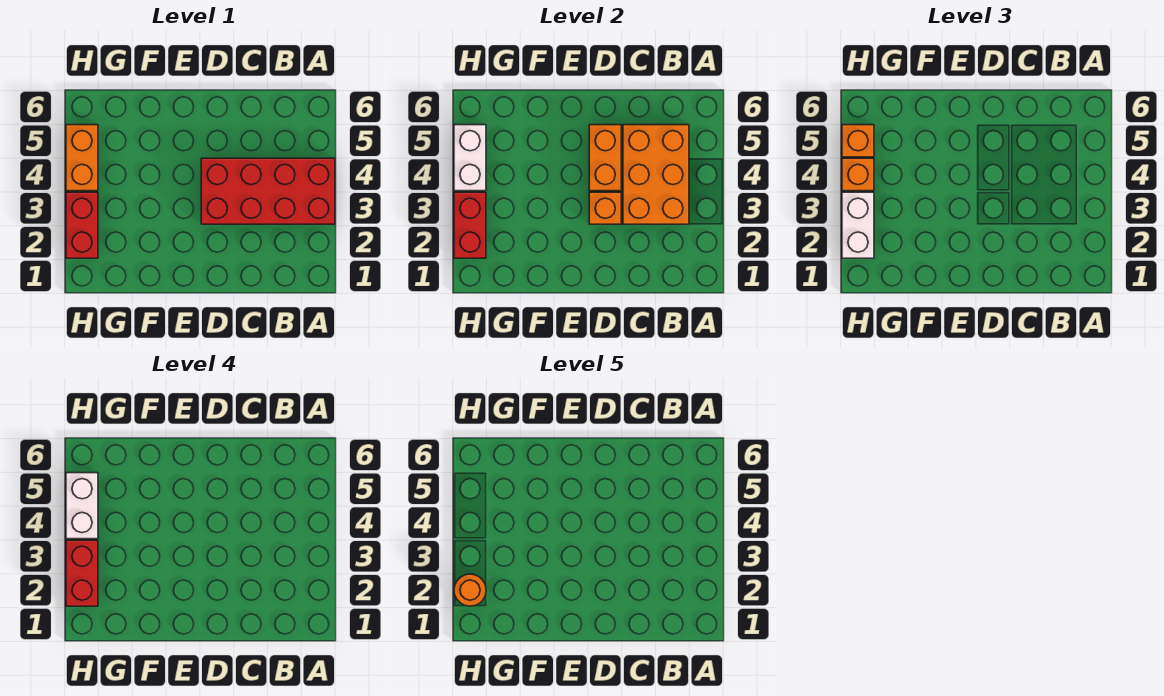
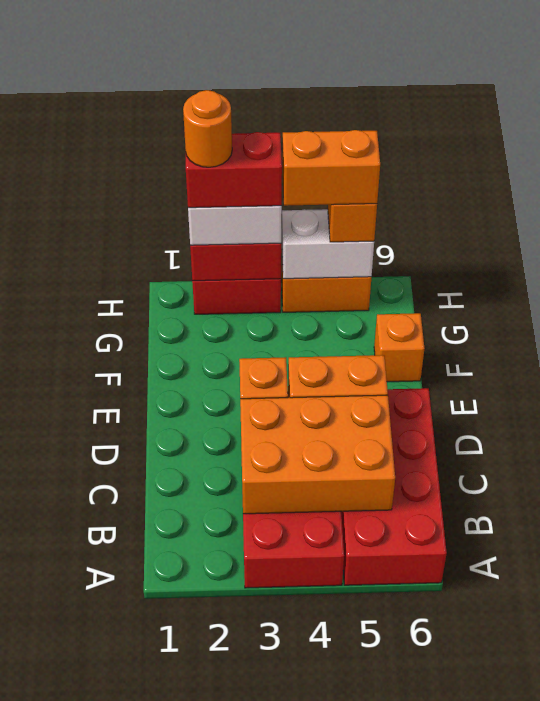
none -> red 2x4 brick [341,388,447,585]
orange 1x1 brick [842,158,874,191] -> orange 1x1 brick moved to [374,313,424,382]
white 1x2 brick [66,473,98,539] -> orange 1x2 brick [282,130,380,206]

